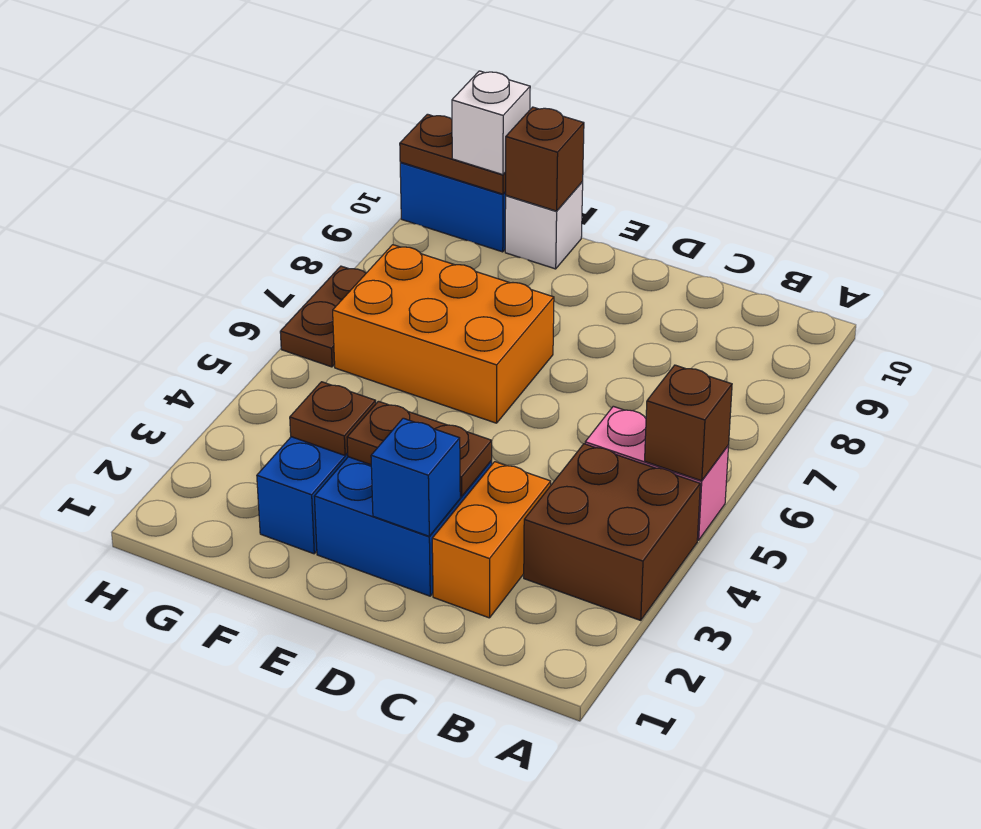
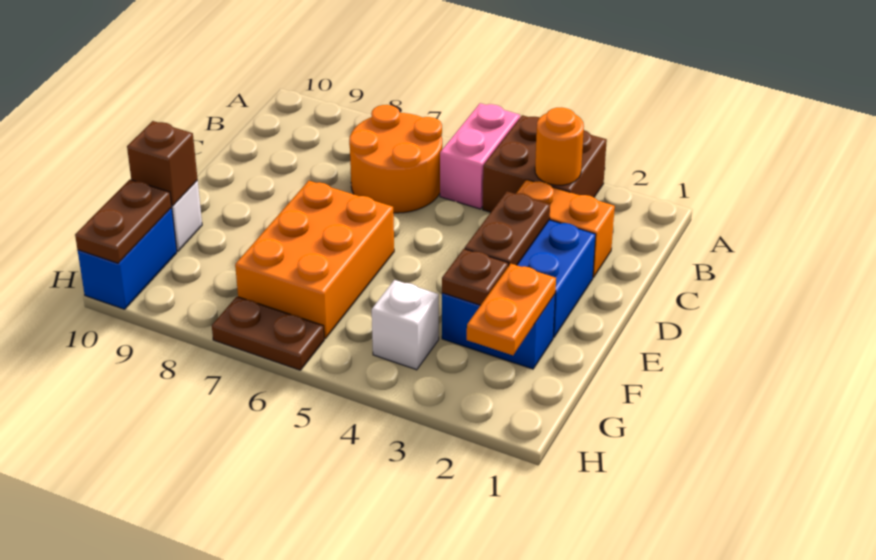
brown 1x1 brick [645,365,732,481] -> none
none -> orange 1x1 round brick [535,108,584,185]
none -> orange 2x2 round brick [349,105,442,213]
blue 1x1 brick [371,418,460,536] -> none
none -> orange 1x2 plate [467,264,556,355]
white 1x1 brick [452,71,530,175] -> white 1x1 brick moved to [372,280,439,370]

